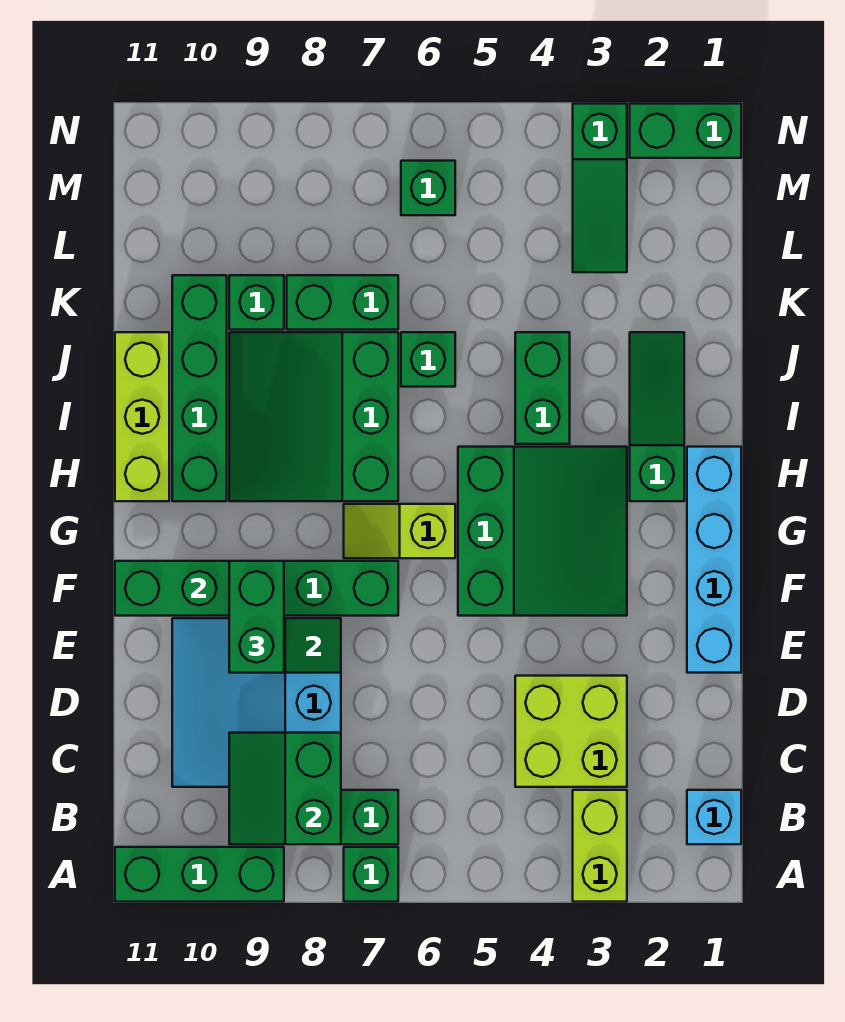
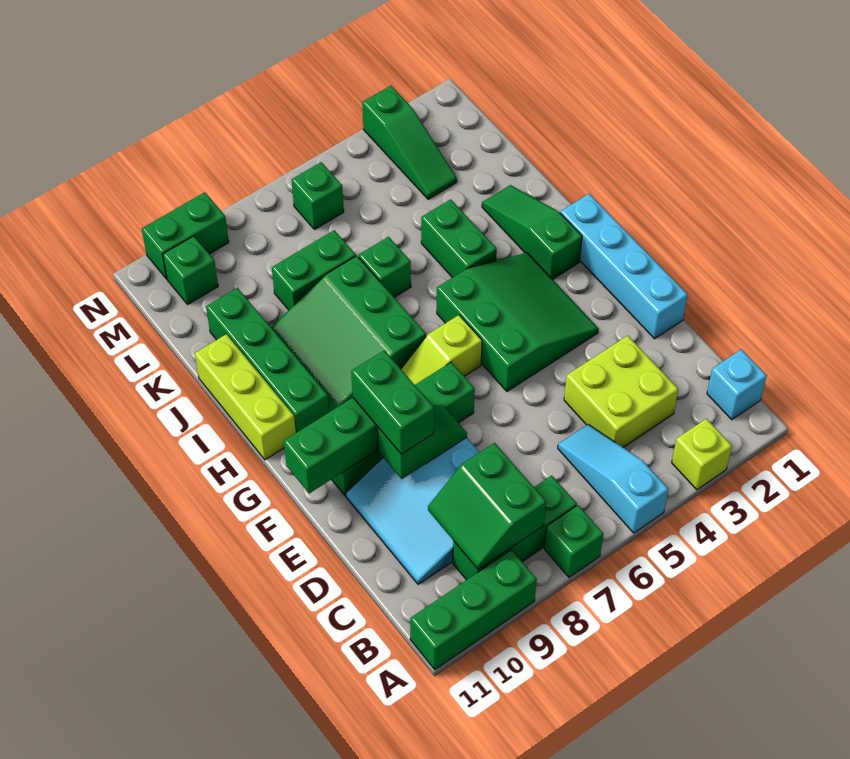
lime 1x2 brick [573,790,627,902] -> lime 1x1 brick [672,419,732,490]
none -> cyan 1x3 slope [558,424,669,533]
green 1x1 brick [229,275,284,330] -> green 1x1 brick moved to [163,236,218,304]
green 1x2 brick [630,104,741,158] -> green 1x2 brick moved to [142,192,229,279]

